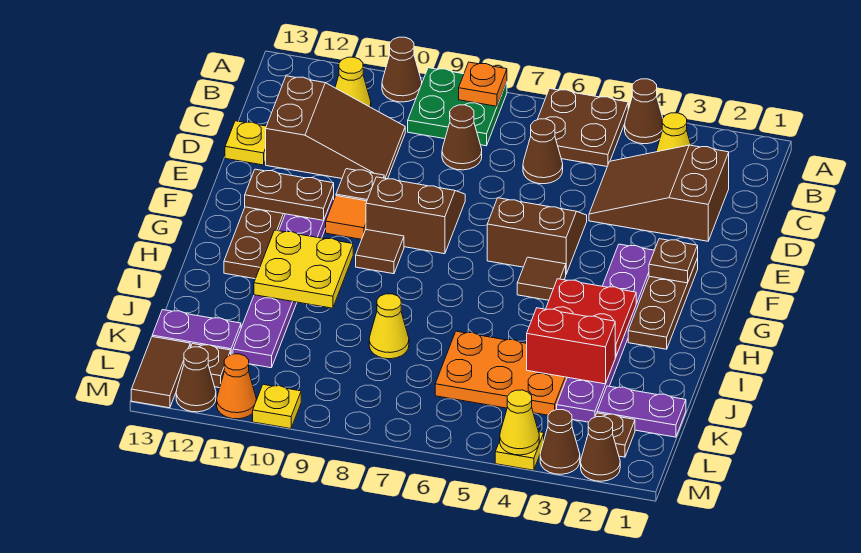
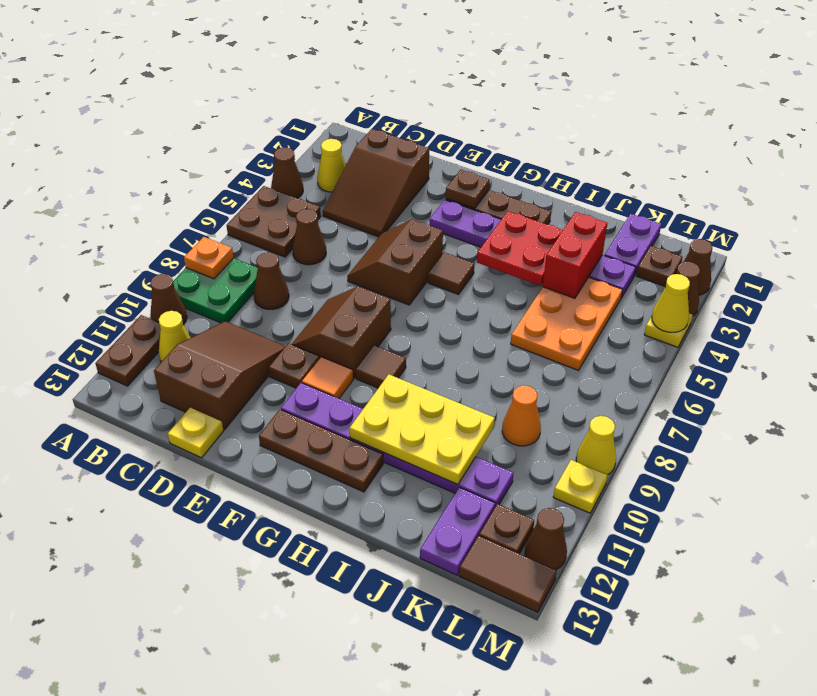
brown 1x2 plate [245,169,334,220] -> brown 1x2 plate moved to [95,315,161,386]
yellow 2x2 plate [254,230,353,308] -> yellow 2x3 plate [350,374,495,484]
yellow 1x1 cone [369,294,409,359] -> yellow 1x1 cone moved to [576,416,616,475]
orange 1x1 cone [217,354,256,419] -> orange 1x1 cone moved to [502,385,541,446]

